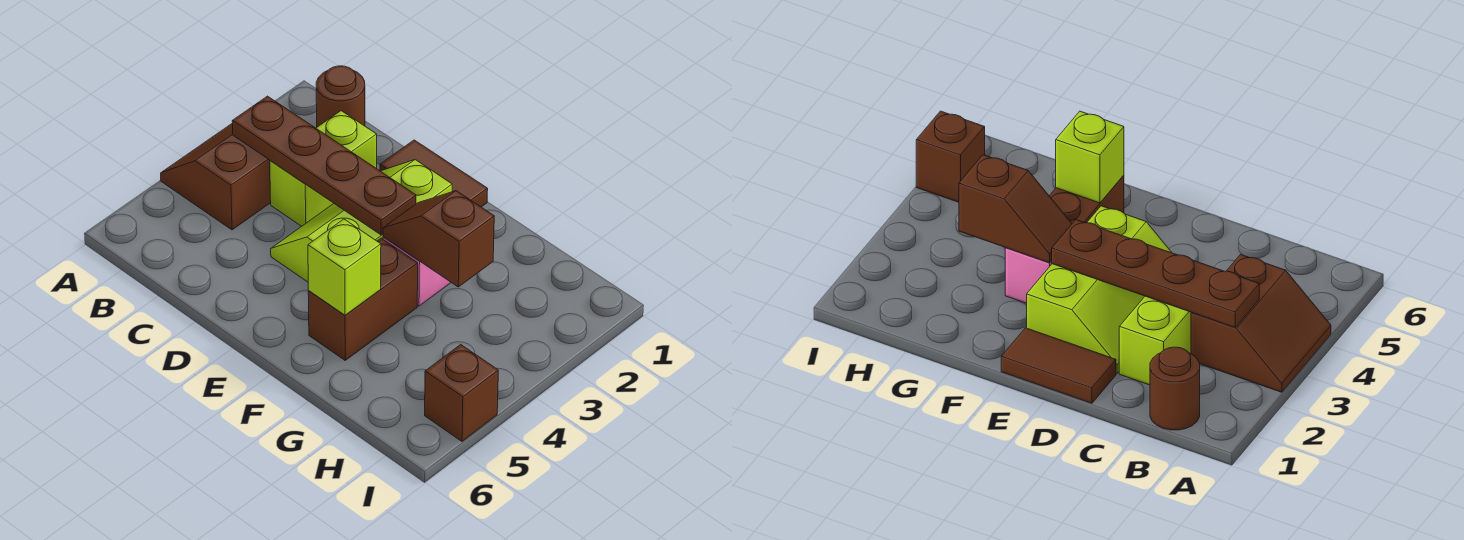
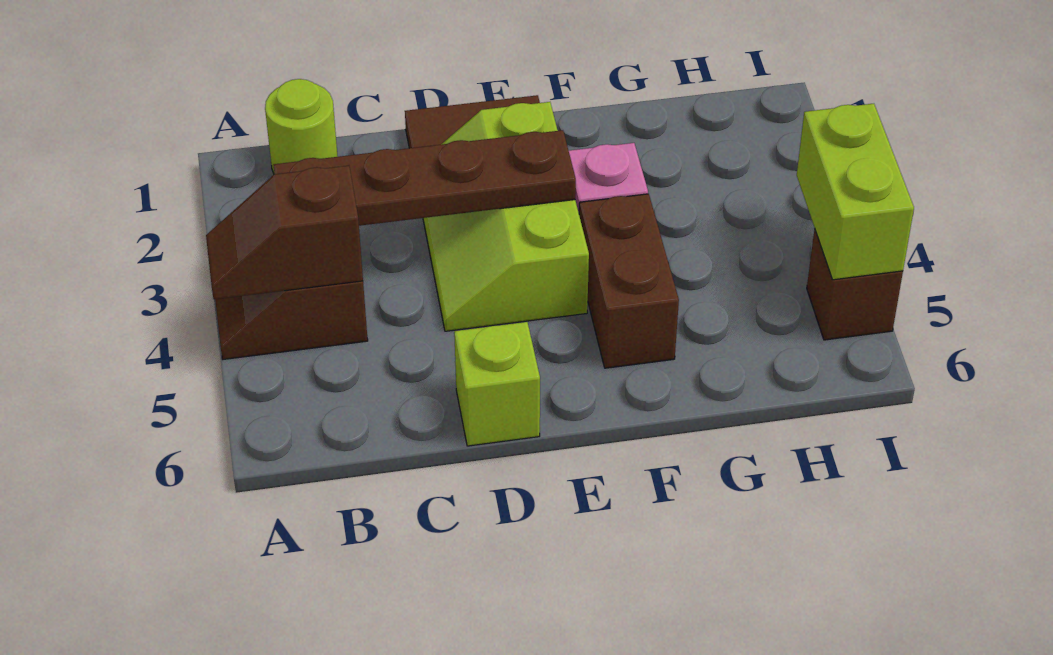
brown 1x1 round brick [316,66,365,127] -> lime 1x1 round brick [265,79,338,173]
lime 1x2 brick [270,111,377,226] -> lime 1x2 brick moved to [797,104,914,280]
brown 1x2 slope [383,191,494,287] -> brown 1x2 slope moved to [206,166,363,299]
lime 1x1 brick [308,219,381,315] -> lime 1x1 brick moved to [454,322,540,446]

